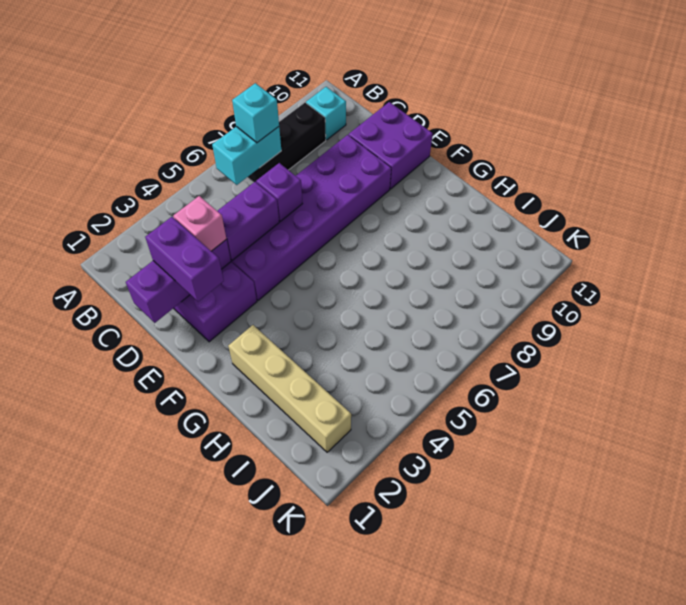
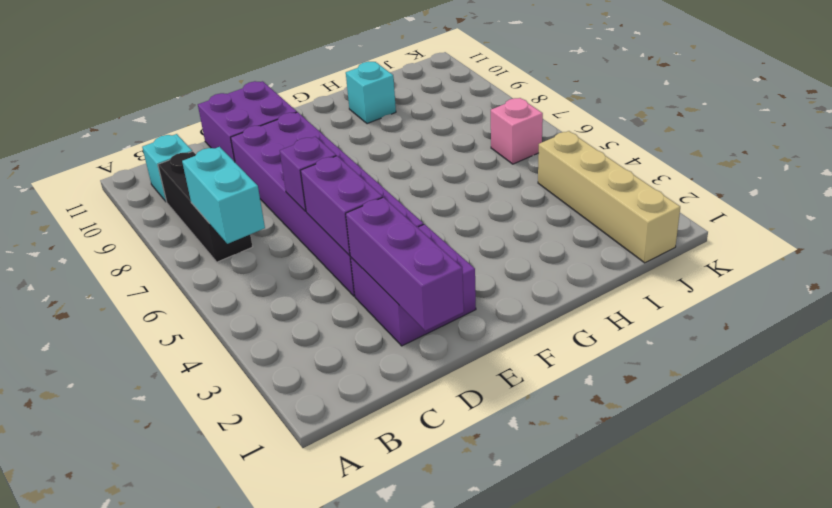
cyan 1x1 brick [232,83,279,143] -> cyan 1x1 brick moved to [346,61,396,124]
purple 1x2 brick [145,217,224,302] -> none
pink 1x1 brick [173,196,226,251] -> pink 1x1 brick moved to [491,98,543,164]
tan 1x4 brick [228,325,351,452] -> tan 1x4 brick turned to [538,131,680,263]

